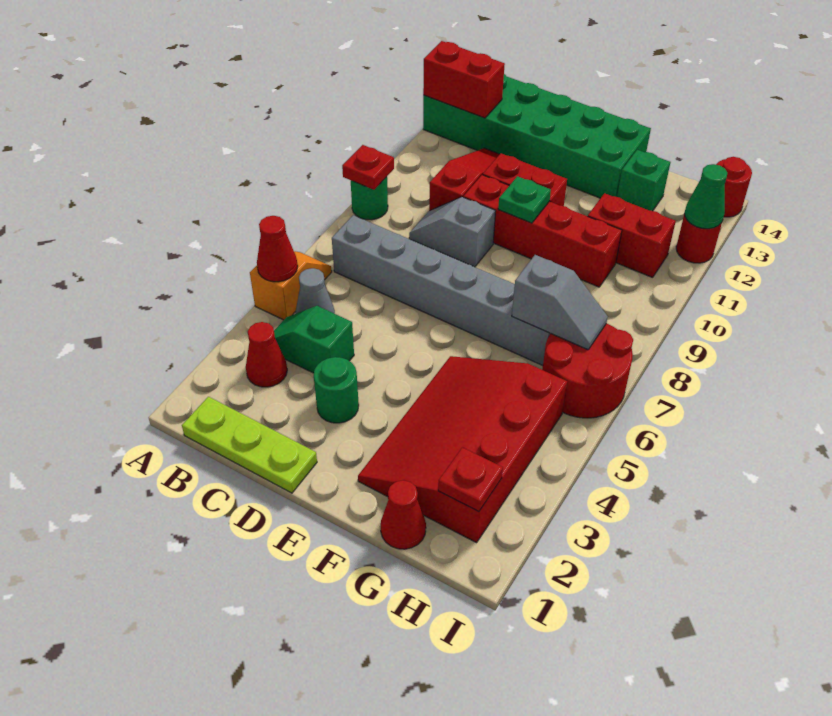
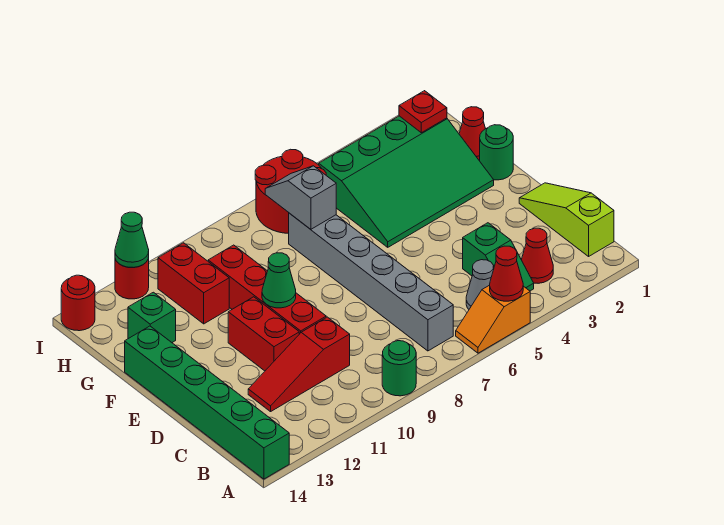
red 1x1 plate [342,145,394,190] -> none
green 2x6 brick [423,74,651,198] -> green 1x6 brick [125,326,289,479]
red 1x2 brick [423,41,505,118] -> none
lime 1x3 plate [182,397,317,493] -> lime 1x3 slope [519,183,614,256]
grey 1x2 slope [409,197,496,267] -> none
green 1x1 round brick [314,357,359,423] -> green 1x1 round brick moved to [480,125,513,180]
green 1x1 plate [498,176,551,223] -> green 1x1 cone [262,253,296,308]
red 3x4 slope [358,356,567,543] -> green 3x4 slope [319,116,494,247]

